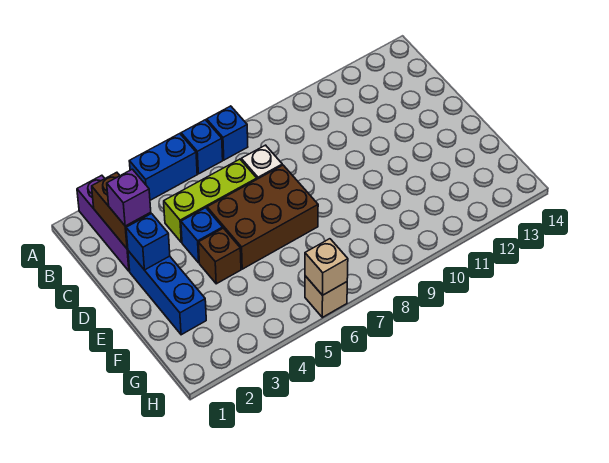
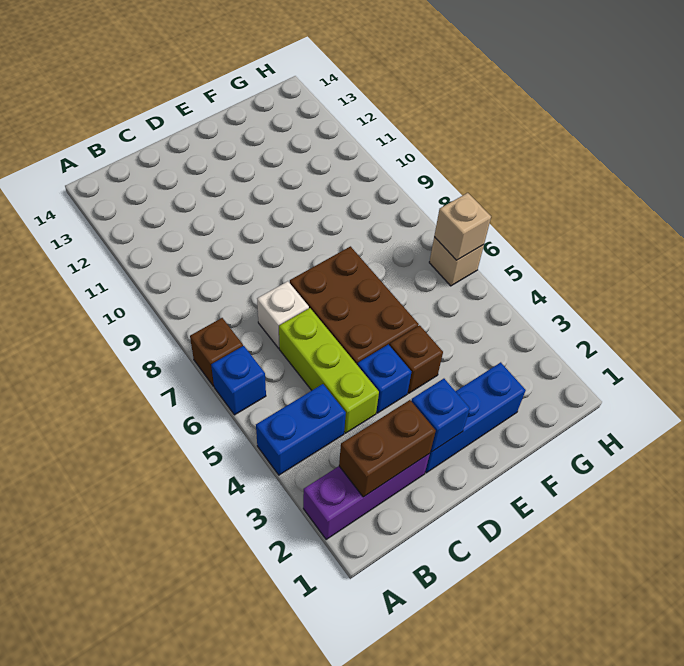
blue 1x2 brick [129,134,197,200] -> blue 1x2 brick turned to [256,384,346,475]
blue 1x1 brick [207,106,248,160] -> brown 1x1 brick [190,318,243,386]
purple 1x1 brick [107,169,151,226] -> none

